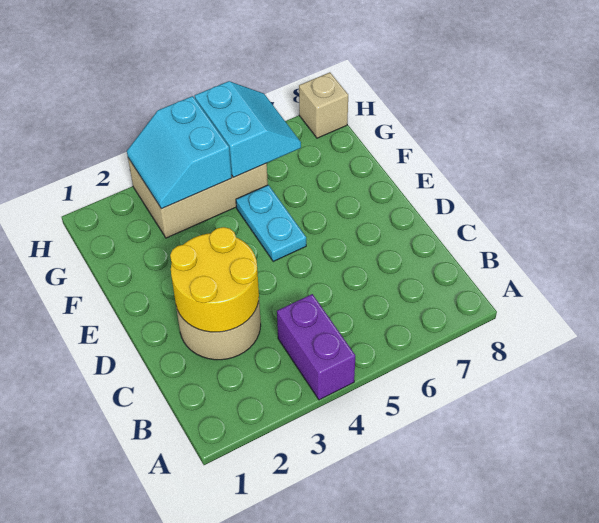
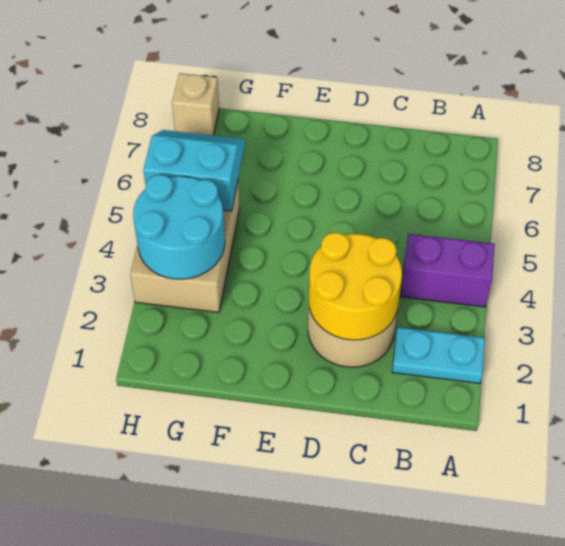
cyan 1x2 plate [236,185,306,261] -> cyan 1x2 plate moved to [392,327,485,383]
cyan 2x2 slope [127,96,232,209] -> cyan 2x2 round brick [133,175,225,279]

